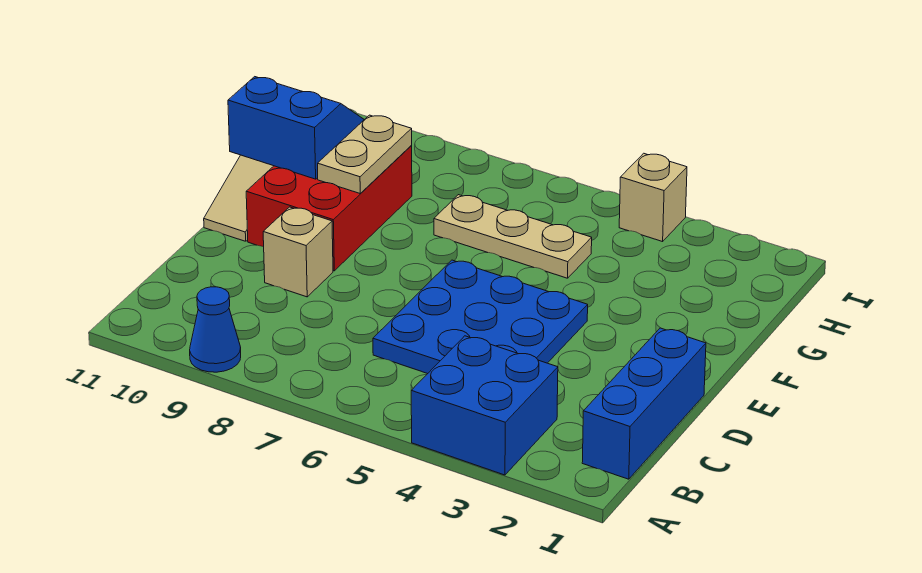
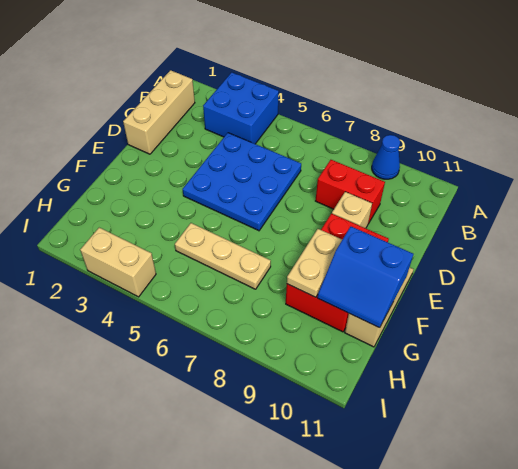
blue 1x3 brick [582,328,706,479] -> tan 1x3 brick [123,70,195,154]
none -> red 1x2 brick [316,160,385,224]
tan 1x1 brick [619,153,687,242] -> tan 1x2 brick [80,228,156,297]

